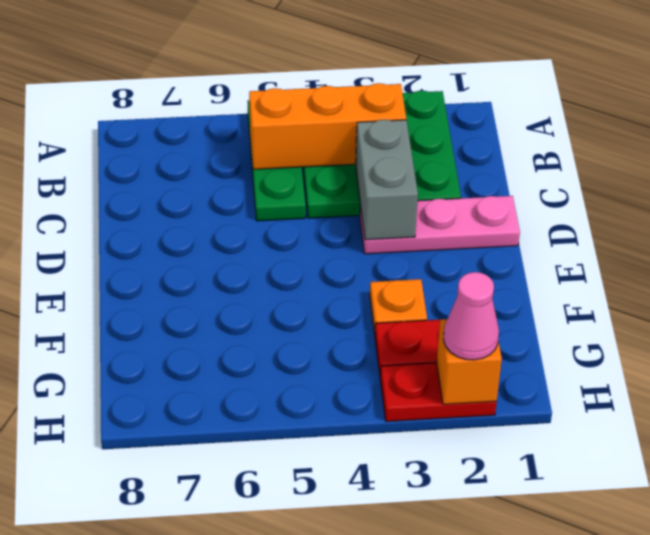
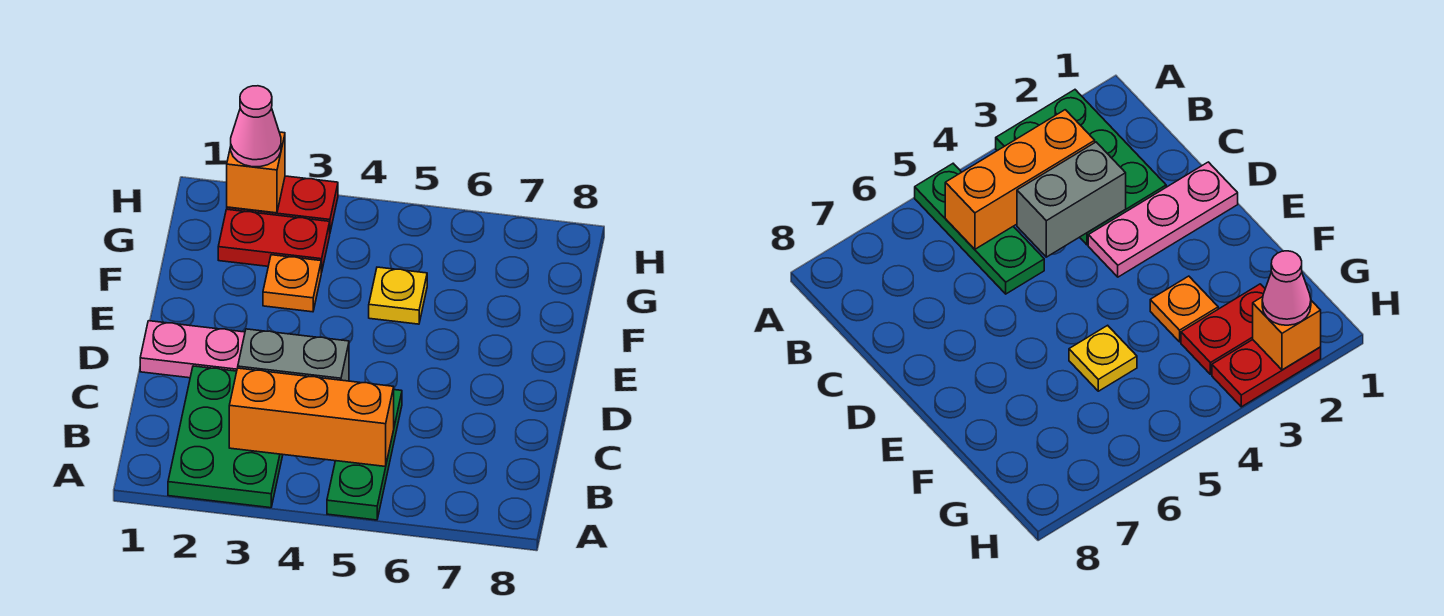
green 3x3 plate [303,91,461,218] -> green 2x3 plate [168,366,283,508]
grey 1x2 brick [356,120,418,240] -> grey 1x2 brick turned to [238,329,349,381]
none -> yellow 1x1 plate [369,267,427,324]

